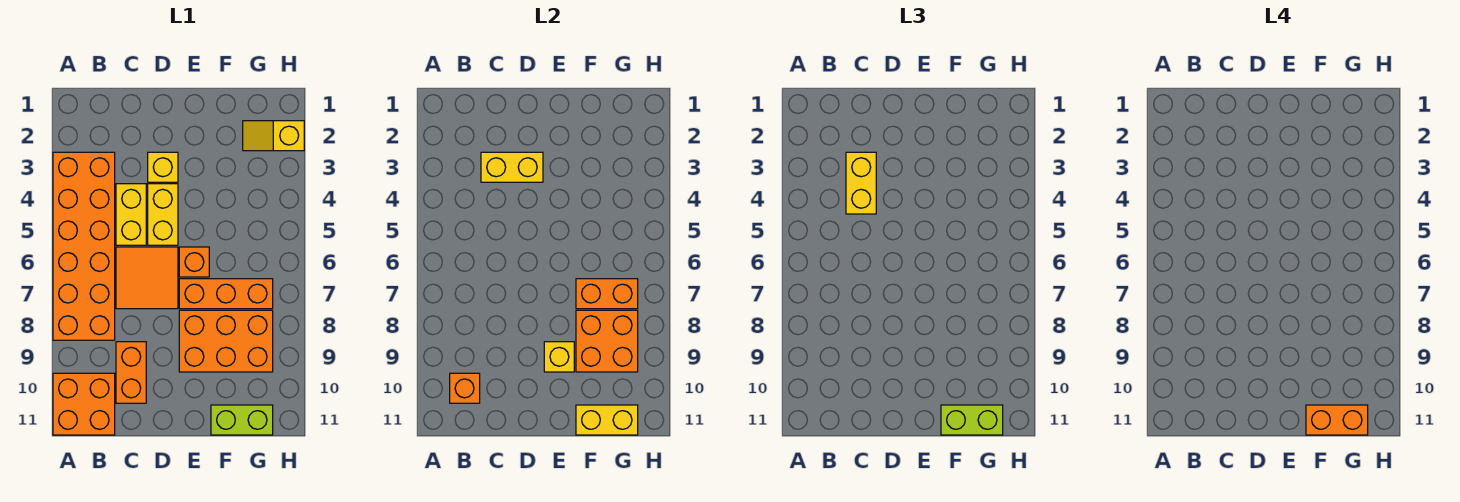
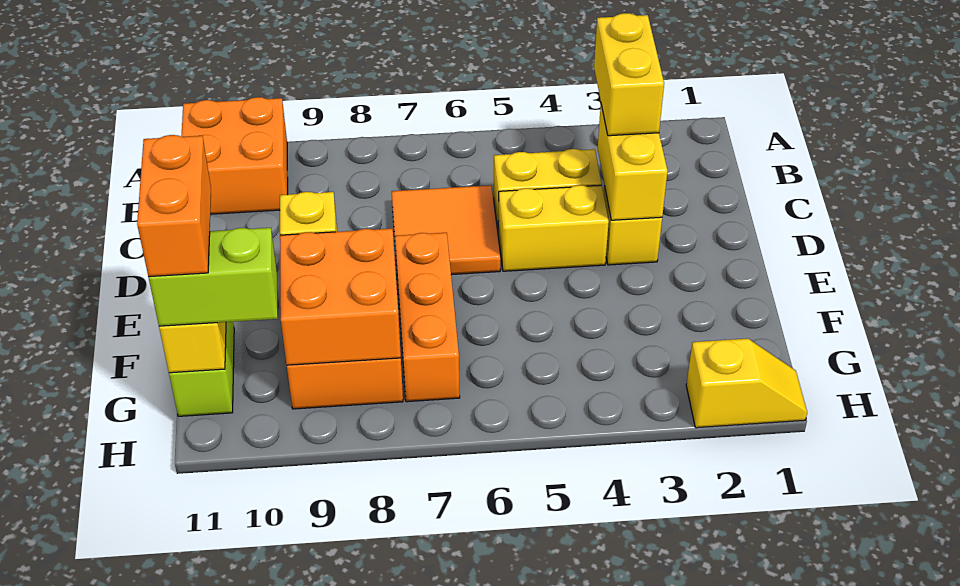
orange 2x6 brick [53,152,115,340] -> none
orange 1x1 brick [450,373,480,403] -> none
yellow 1x2 brick [846,152,876,214] -> yellow 1x2 brick turned to [594,13,664,136]
orange 1x2 brick [116,342,146,403] -> none
orange 1x1 brick [179,247,209,277] -> none
orange 1x2 brick [576,279,638,309] -> none
lime 1x2 brick [941,405,1003,435] -> lime 1x2 brick turned to [148,228,278,326]
yellow 1x2 slope [243,121,304,151] -> yellow 1x2 slope turned to [686,339,807,428]

